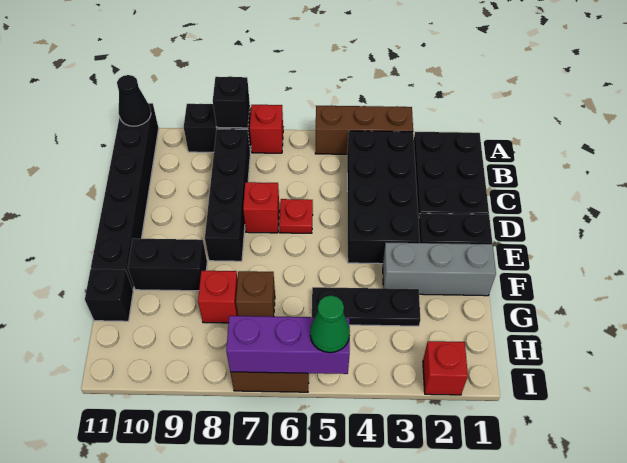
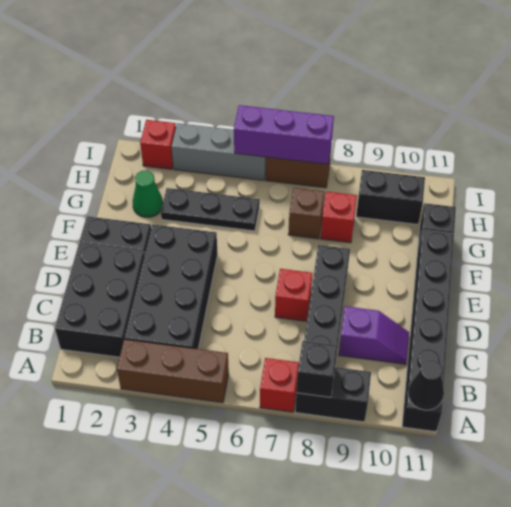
none -> purple 1x2 slope [339,306,409,364]
red 1x1 plate [279,199,313,233] -> none
grey 1x3 brick [383,242,496,296] -> grey 1x3 brick moved to [171,123,266,180]
black 1x2 brick [128,238,207,291] -> black 1x2 brick moved to [356,170,425,224]
green 1x1 cone [310,295,350,353] -> green 1x1 cone moved to [133,170,163,217]

